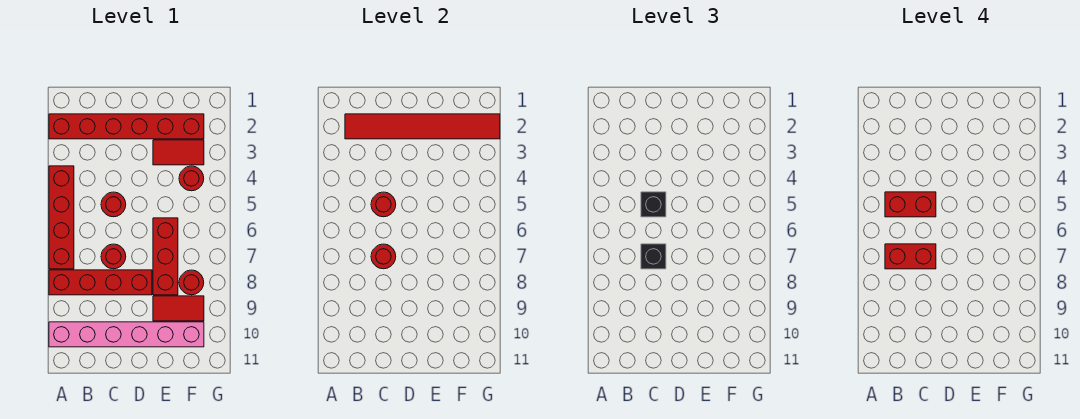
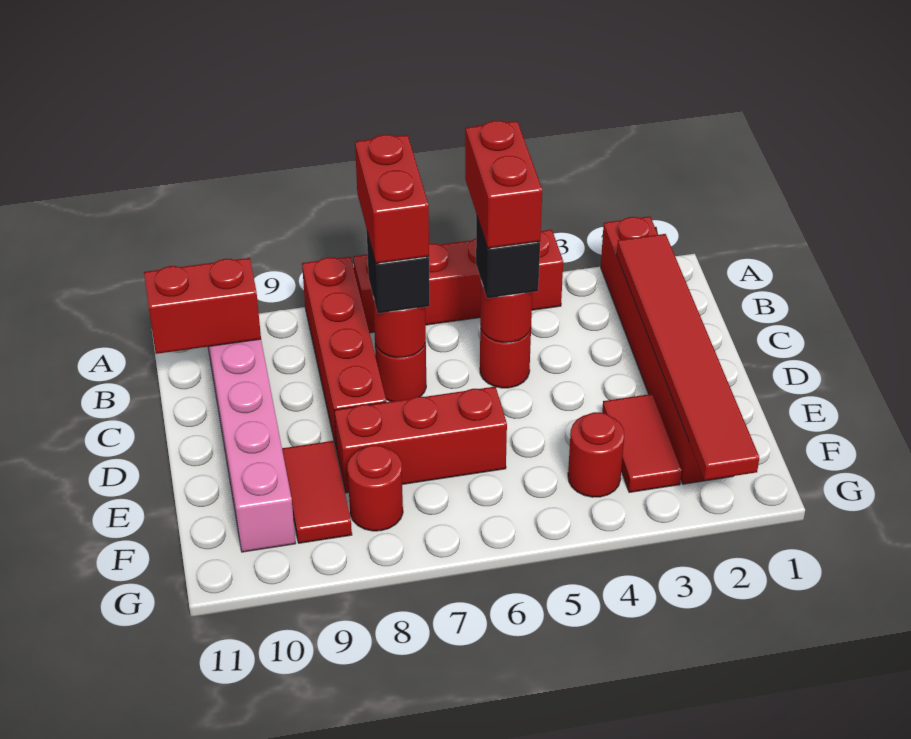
none -> red 1x2 brick [144,258,261,354]

